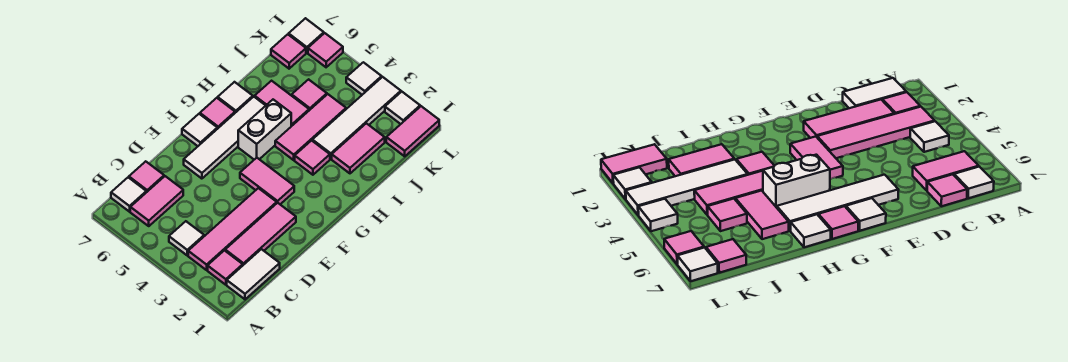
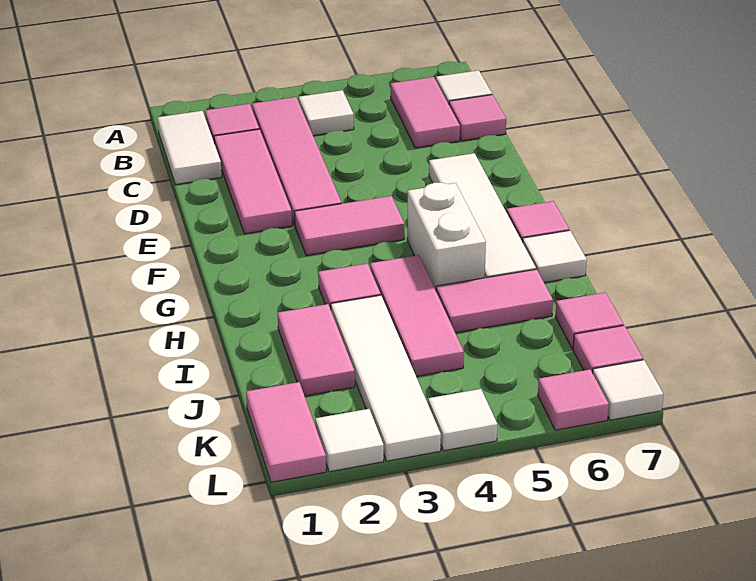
white 1x1 tile [182,114,217,146] -> none
pink 1x1 tile [292,79,327,110] -> pink 1x1 tile moved to [555,293,623,349]

